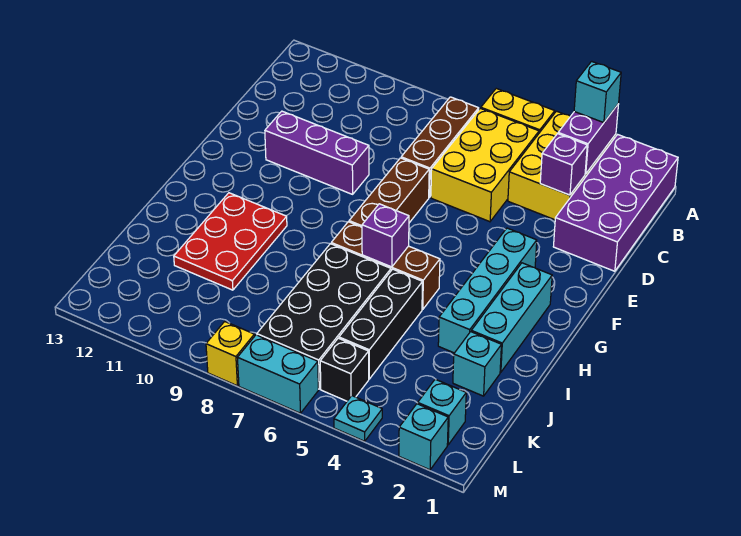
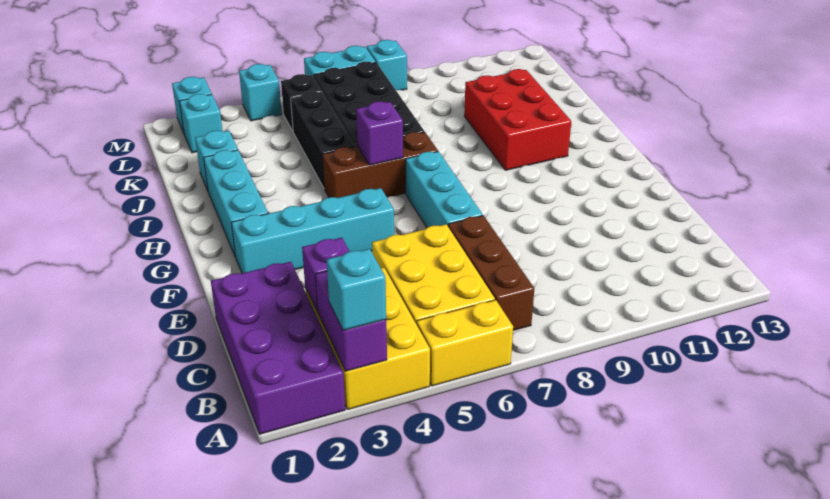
brown 1x3 brick [349,158,429,227] -> cyan 1x3 brick [405,151,483,228]
purple 1x3 brick [265,111,369,194] -> none
cyan 1x4 brick [438,228,537,353] -> cyan 1x4 brick turned to [231,188,394,273]
red 2x3 plate [174,193,287,290] -> red 2x3 brick [464,69,571,170]
cyan 1x1 plate [334,396,382,441] -> cyan 1x1 brick [239,64,282,121]
yellow 1x1 brick [206,321,254,386] -> cyan 1x1 brick [367,40,407,90]

